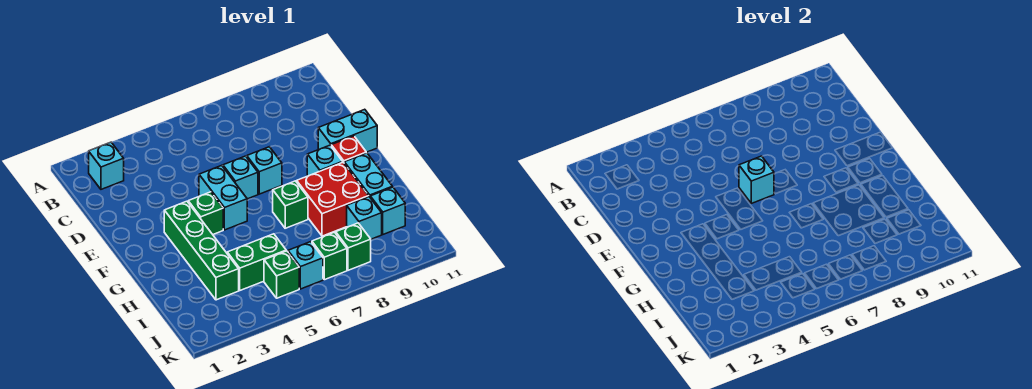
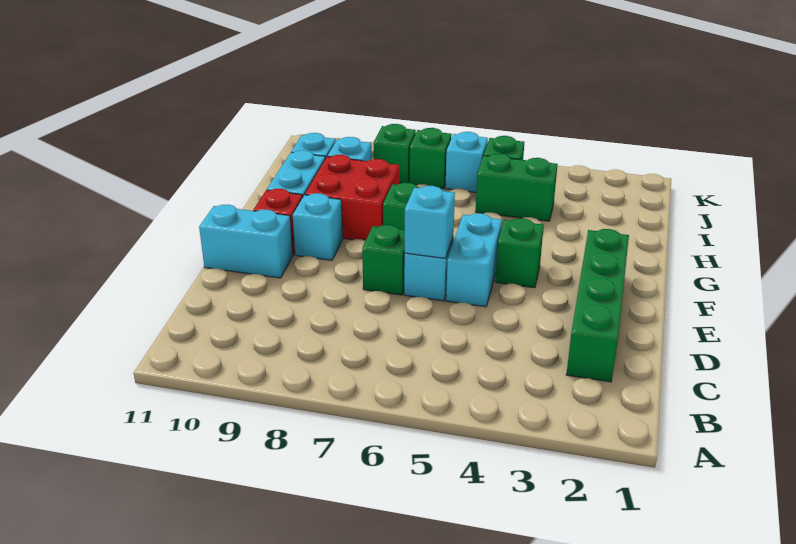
cyan 1x1 brick [89,142,124,189] -> none
cyan 1x1 brick [246,147,282,194] -> green 1x1 brick [362,225,405,295]
green 1x4 brick [164,201,239,300] -> green 1x4 brick moved to [566,229,629,382]

